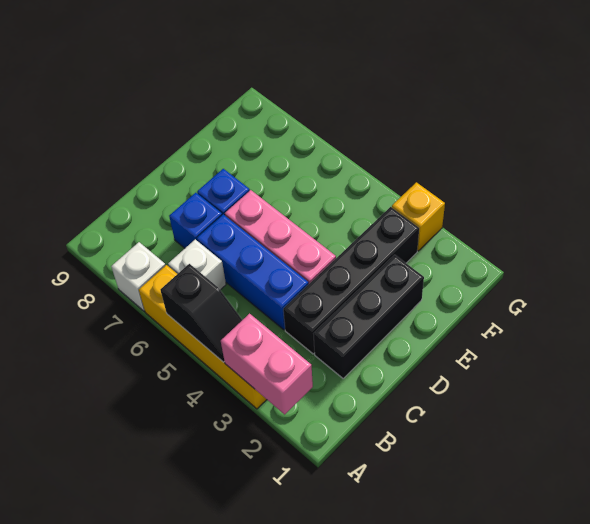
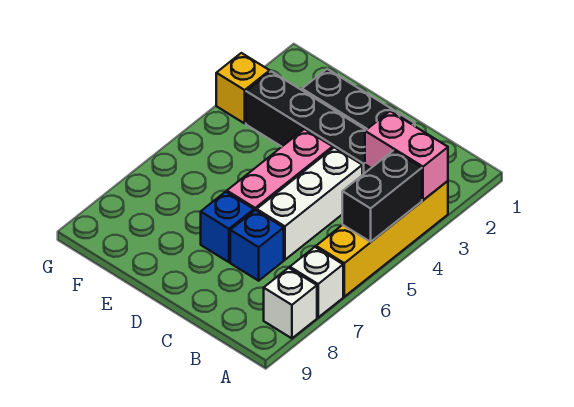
pink 1x2 brick [221,314,313,414] -> pink 1x2 brick turned to [365,111,448,200]
black 1x2 slope [160,264,242,362] -> black 1x2 brick [342,150,422,242]
white 1x1 brick [168,239,226,290] -> white 1x1 brick moved to [264,268,317,338]
blue 1x3 brick [197,214,309,330] -> white 1x3 brick [257,148,362,260]

